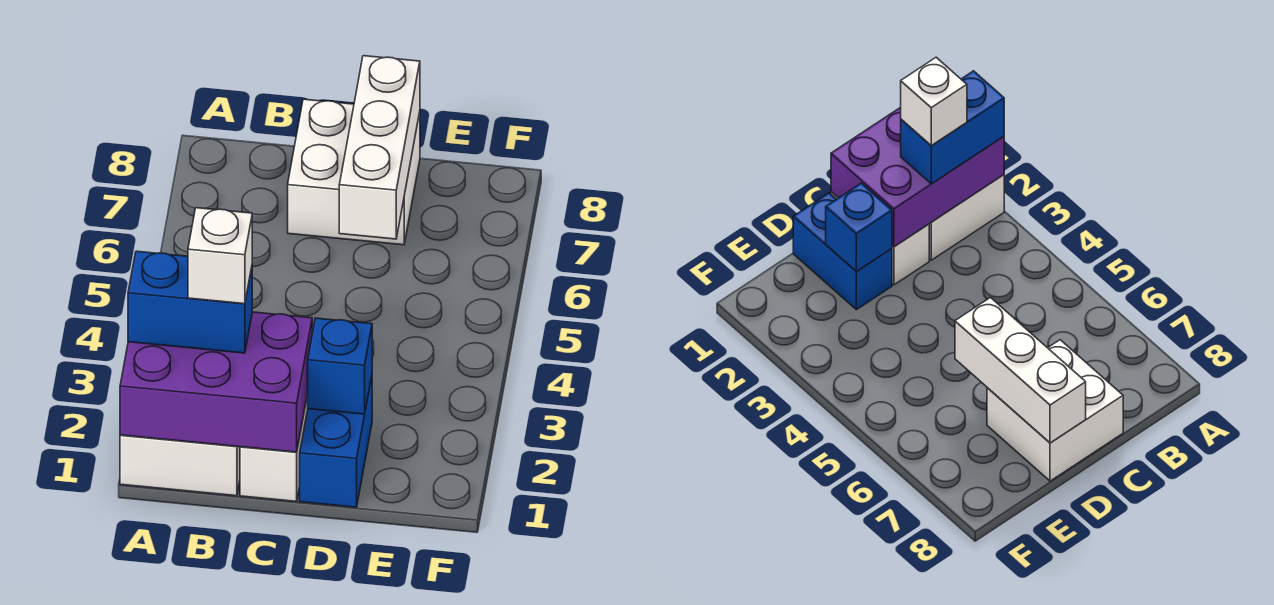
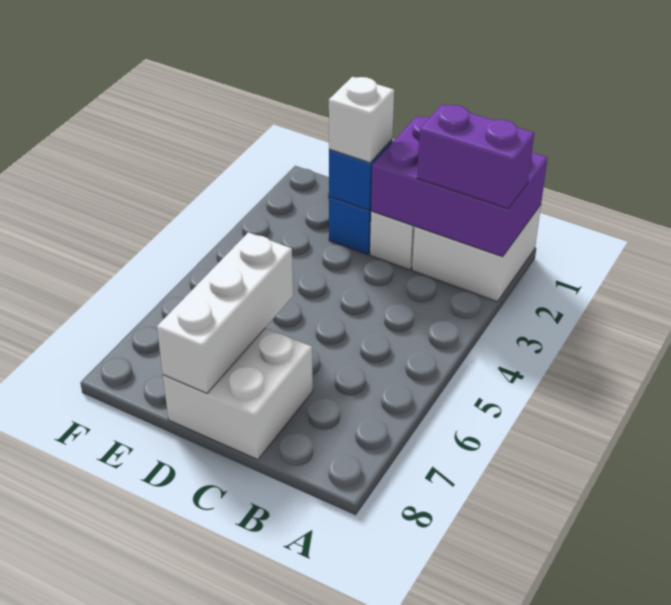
blue 1x2 brick [128,251,252,353] -> purple 1x2 brick [417,104,534,209]
white 1x1 brick [188,208,252,304] -> white 1x1 brick moved to [329,77,394,163]

